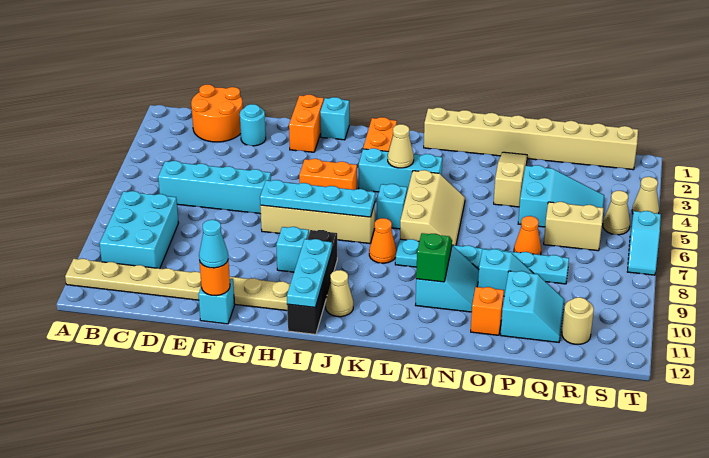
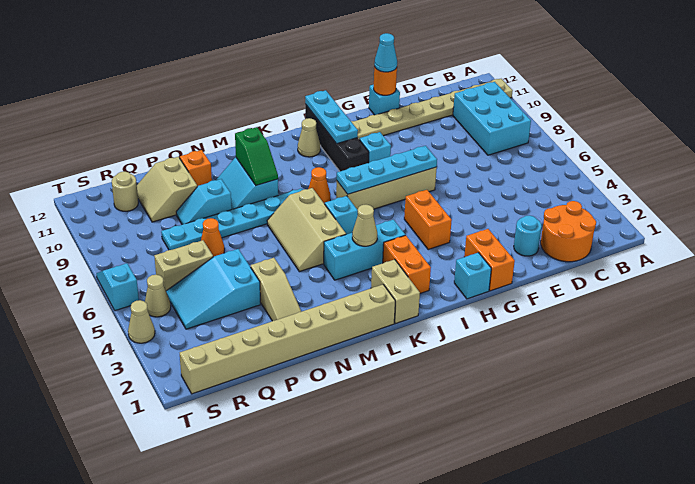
cyan 1x4 brick [158,161,271,214] -> none
orange 1x2 brick [299,159,357,190] -> orange 1x2 brick turned to [404,190,452,250]
none -> tan 1x2 brick [371,259,420,324]
cyan 2x2 slope [501,271,564,342] -> tan 2x2 slope [137,157,197,222]

